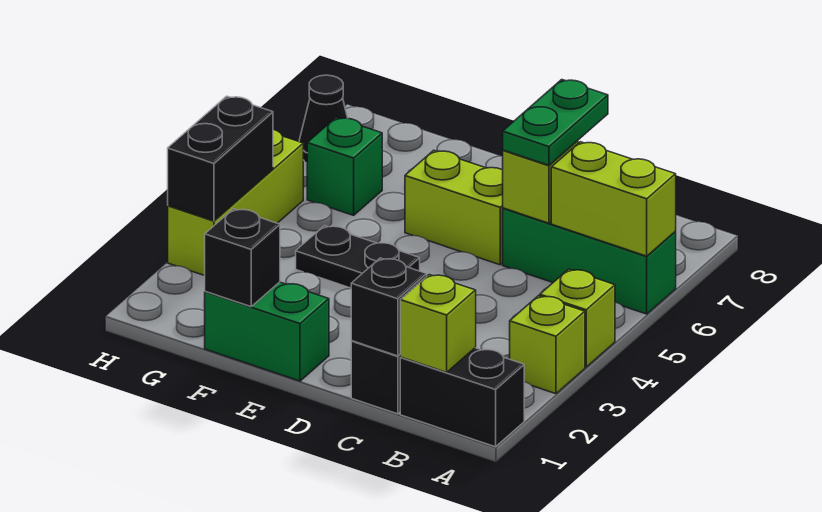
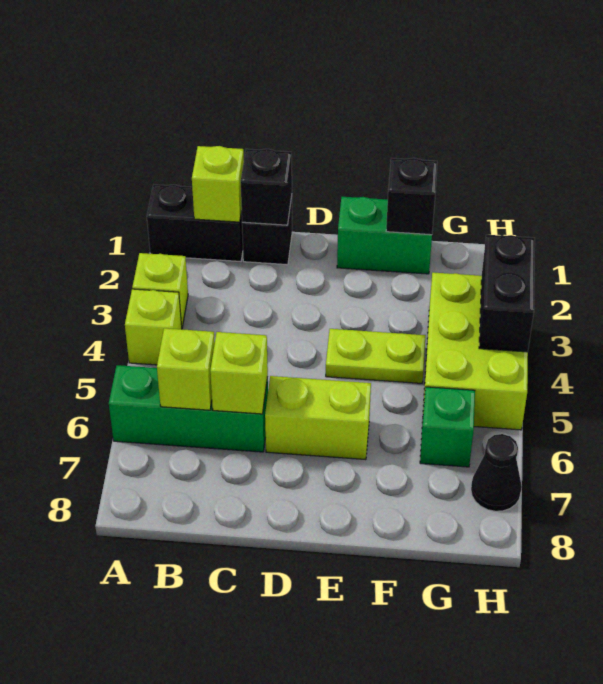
lime 1x2 brick [551,142,676,256] -> lime 1x1 brick [157,328,215,410]
green 1x2 plate [503,80,608,165] -> none
black 1x2 plate [296,226,420,288] -> lime 1x2 plate [326,329,426,383]
lime 1x3 brick [168,129,303,276] -> lime 2x3 brick [423,272,528,430]

